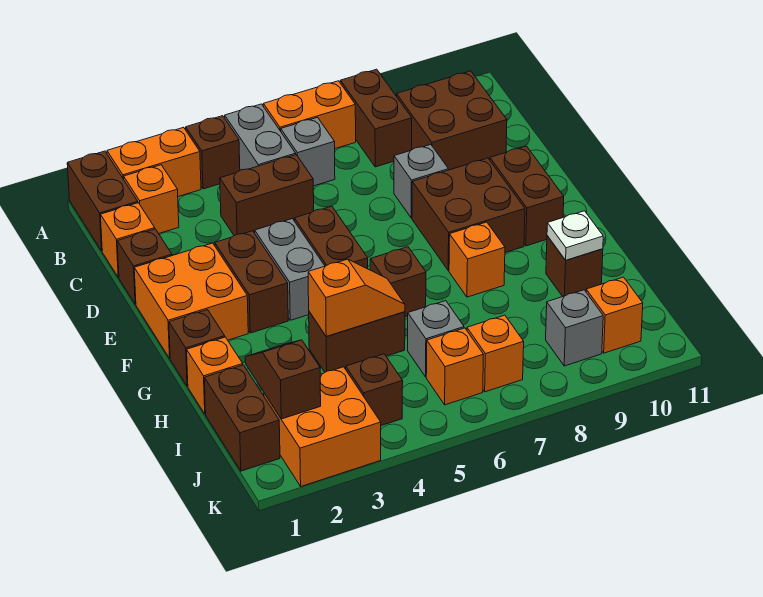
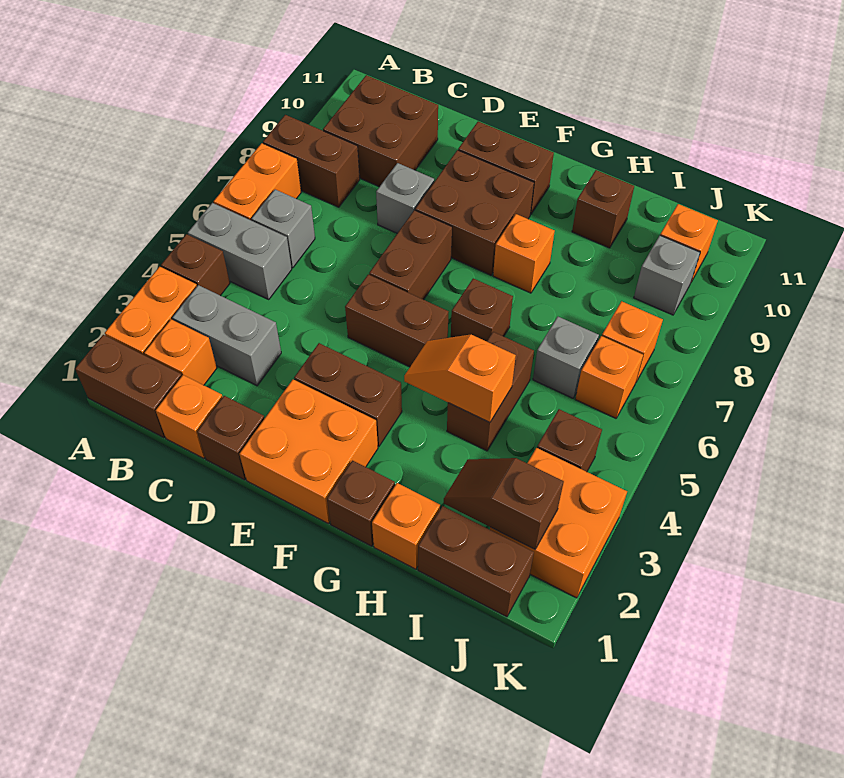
brown 1x2 brick [220,155,314,236] -> brown 1x2 brick moved to [369,210,452,300]
grey 1x2 brick [255,219,325,320] -> grey 1x2 brick moved to [172,285,281,386]
orange 1x2 slope [308,259,405,336] -> orange 1x2 slope turned to [404,335,516,423]
white 1x1 plate [547,211,603,260] -> none

